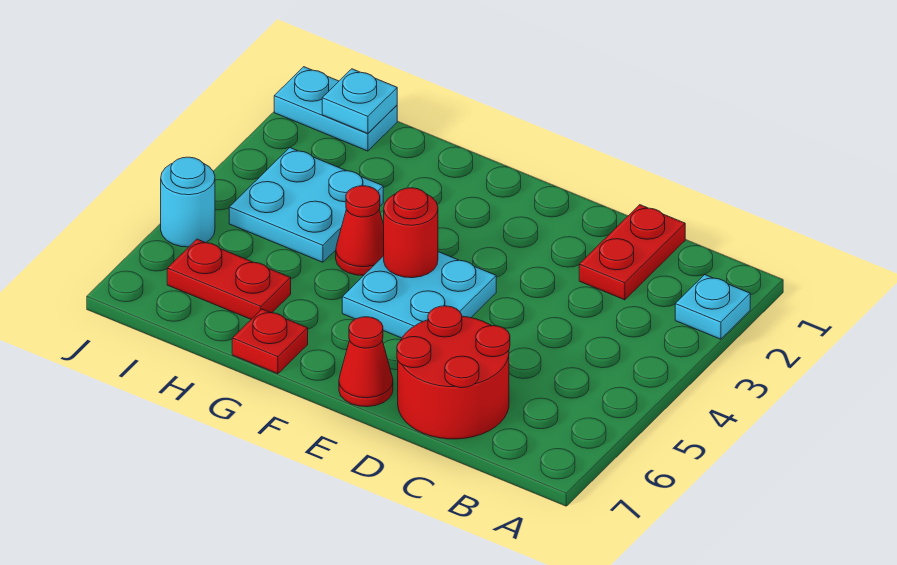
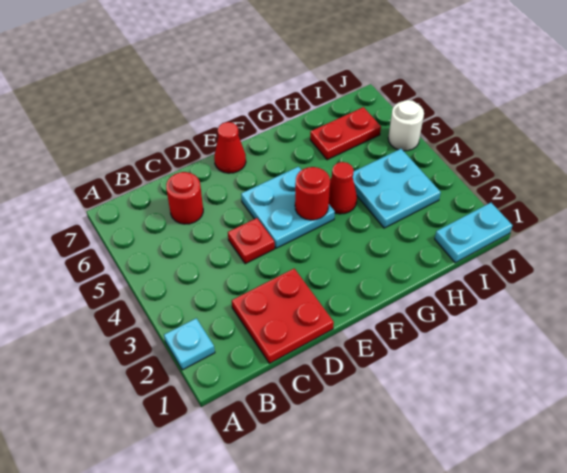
red 1x2 plate [579,205,685,300] -> red 2x2 plate [232,269,334,363]
red 2x2 round brick [397,306,510,439] -> red 1x1 round brick [166,172,203,224]
red 1x1 plate [232,309,308,374] -> red 1x1 plate moved to [228,218,275,264]
cyan 1x1 plate [322,69,397,133] -> none
cyan 1x1 round brick [161,157,215,247] -> white 1x1 round brick [388,100,424,151]

